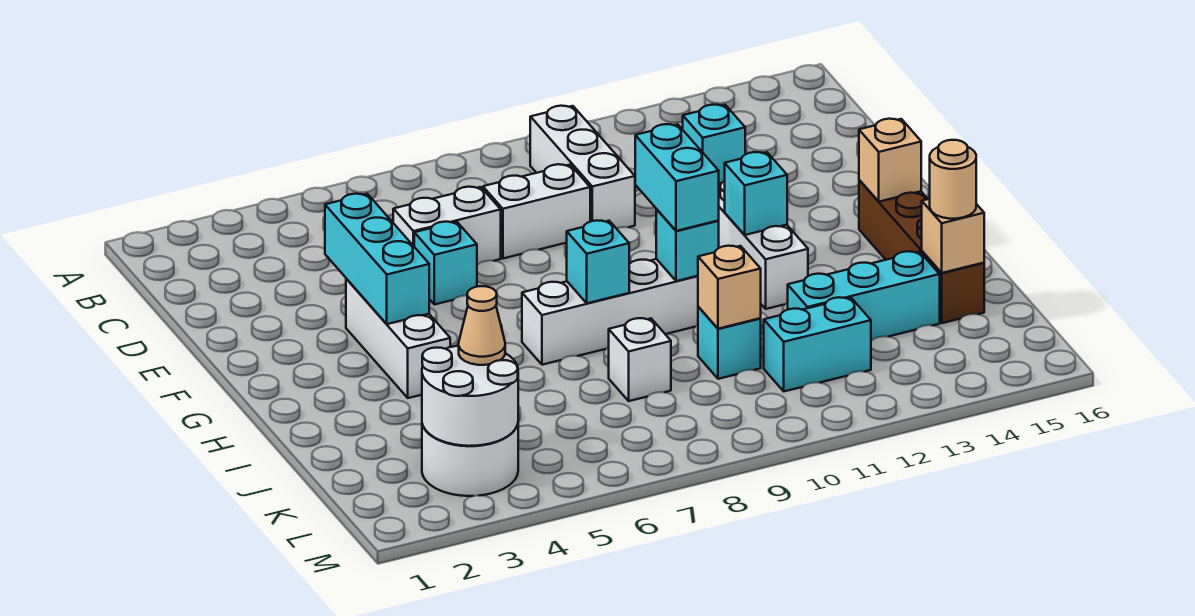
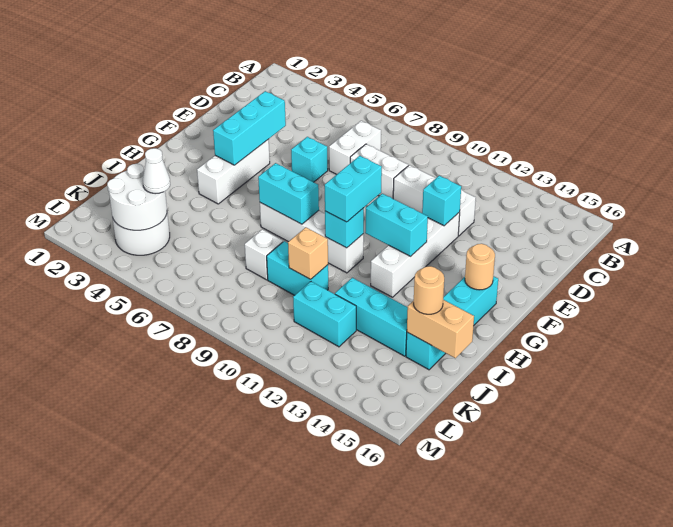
white 1x3 brick [530,106,635,229] -> white 1x3 brick turned to [393,165,476,236]
white 1x2 brick [393,187,501,265] -> white 1x2 brick turned to [329,121,381,174]
cyan 1x1 brick [725,152,787,235] -> cyan 1x2 brick [365,194,428,257]
brown 1x4 brick [859,180,984,323] -> cyan 1x4 brick [406,276,498,370]
tan 1x1 brick [859,119,921,202] -> tan 1x1 round brick [465,244,495,290]
cyan 1x1 brick [567,221,629,303] -> cyan 1x2 brick [258,163,319,224]
cyan 1x1 brick [698,307,761,379] -> cyan 1x2 brick [267,241,328,295]
tan 1x1 brick [922,199,984,273] -> tan 1x2 brick [407,300,474,358]
tan 1x1 cone [459,286,505,365] -> white 1x1 cone [143,148,170,194]

